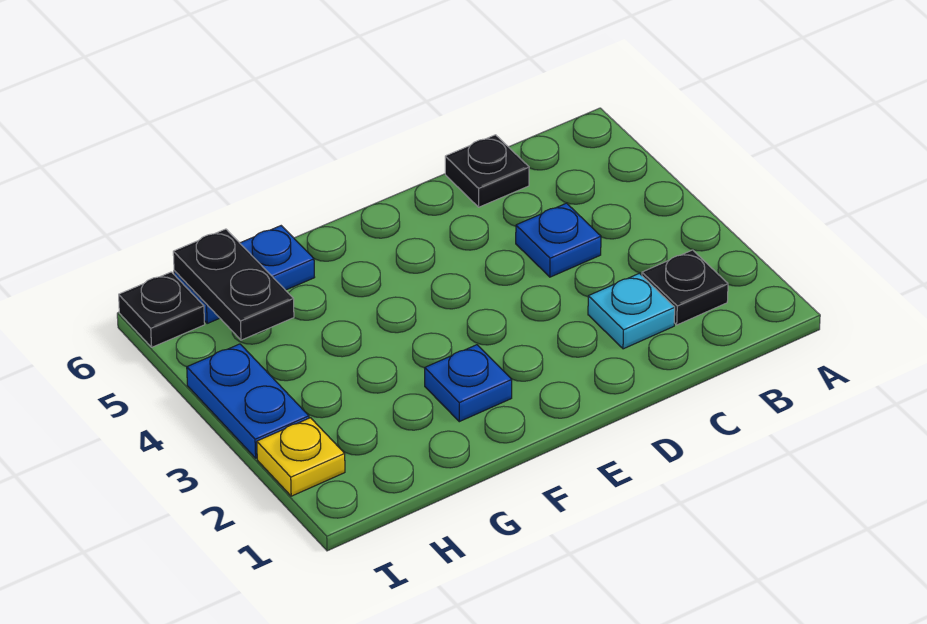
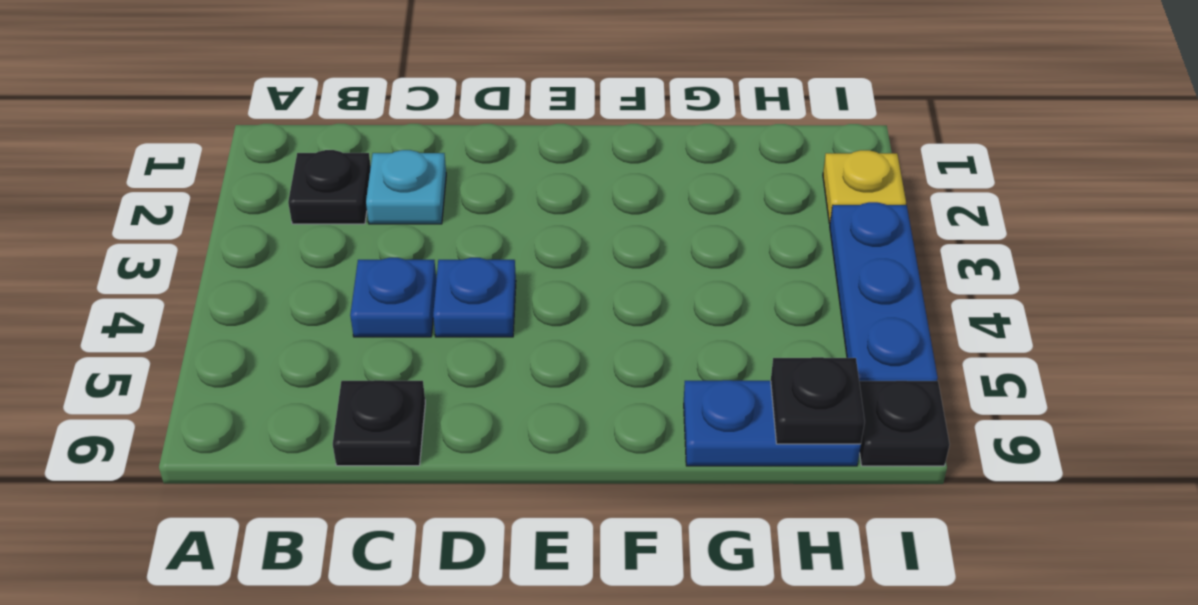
blue 1x1 plate [425,345,512,422] -> blue 1x1 plate moved to [433,258,516,337]
black 1x2 plate [173,229,294,340] -> black 1x1 plate [771,357,865,444]
blue 1x2 plate [187,344,309,458] -> blue 1x3 plate [830,202,938,381]

